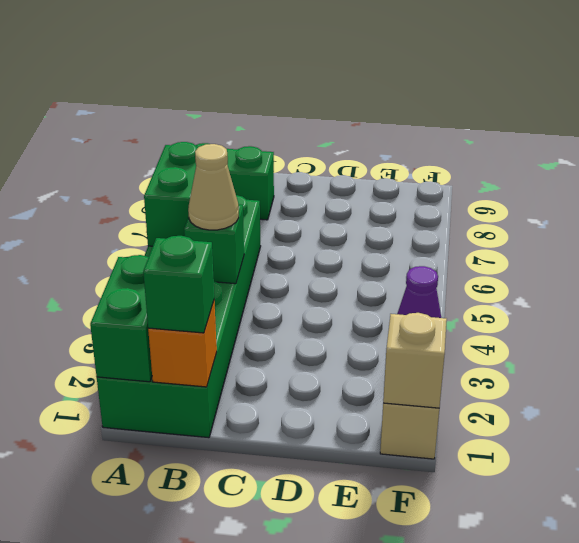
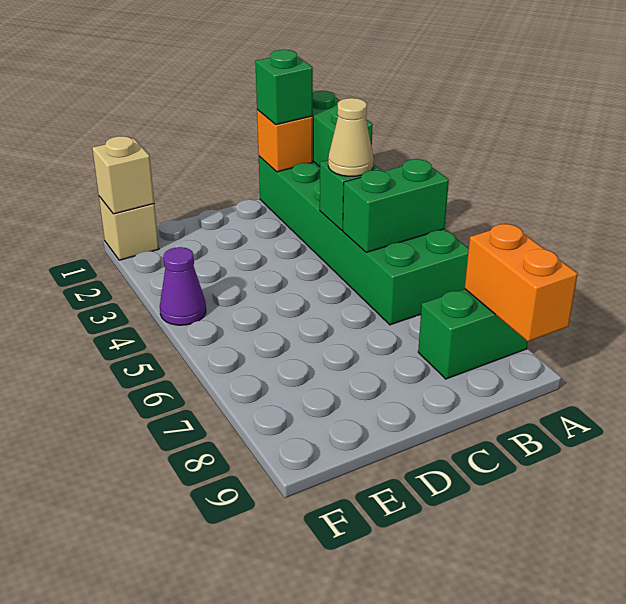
green 1x2 brick [144,142,198,246] -> green 1x2 brick turned to [343,159,449,252]
none -> orange 1x2 brick [465,224,578,341]

